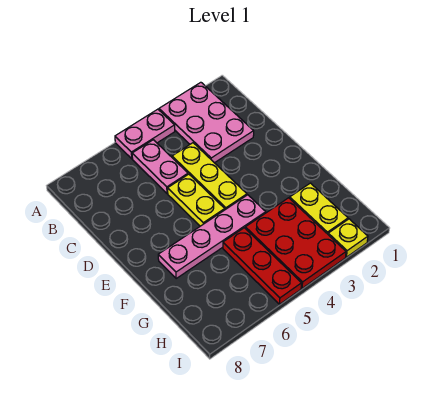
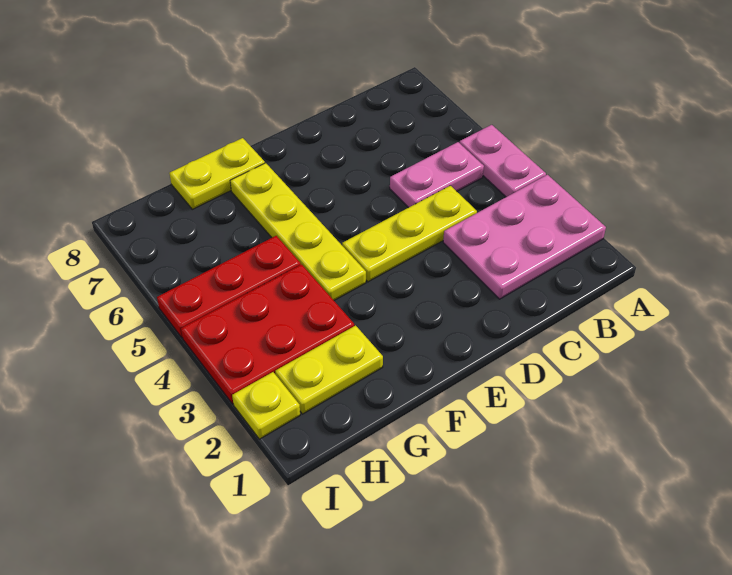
yellow 1x2 plate [168,174,225,226] -> yellow 1x2 plate moved to [169,138,265,209]
pink 1x4 plate [158,195,266,279] -> yellow 1x4 plate [230,163,366,300]

